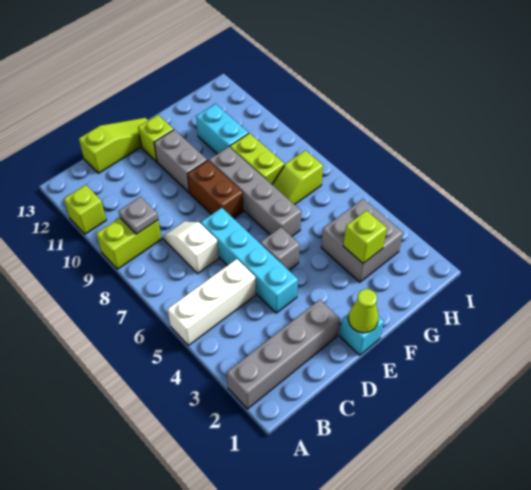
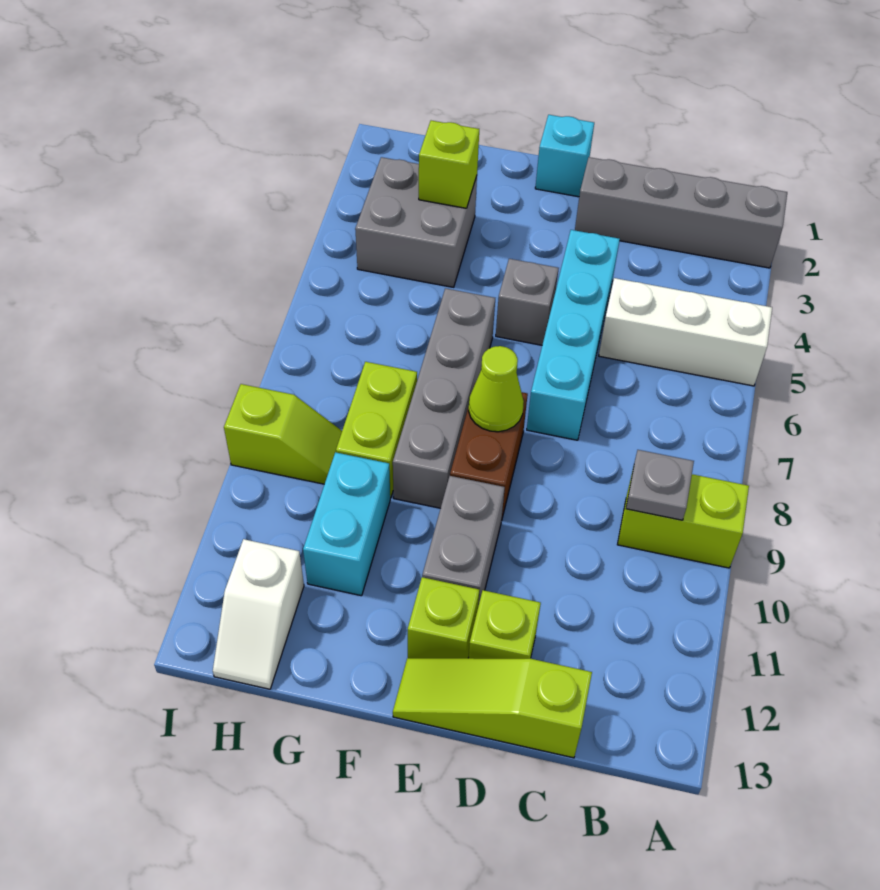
lime 1x1 brick [64,185,106,234] -> lime 1x1 brick moved to [469,590,541,659]
white 1x2 slope [163,222,219,273] -> white 1x2 slope moved to [213,539,304,689]
lime 1x1 cone [348,289,378,333] -> lime 1x1 cone moved to [469,346,524,432]
lime 1x2 slope [272,150,323,205] -> lime 1x2 slope moved to [224,384,342,484]

